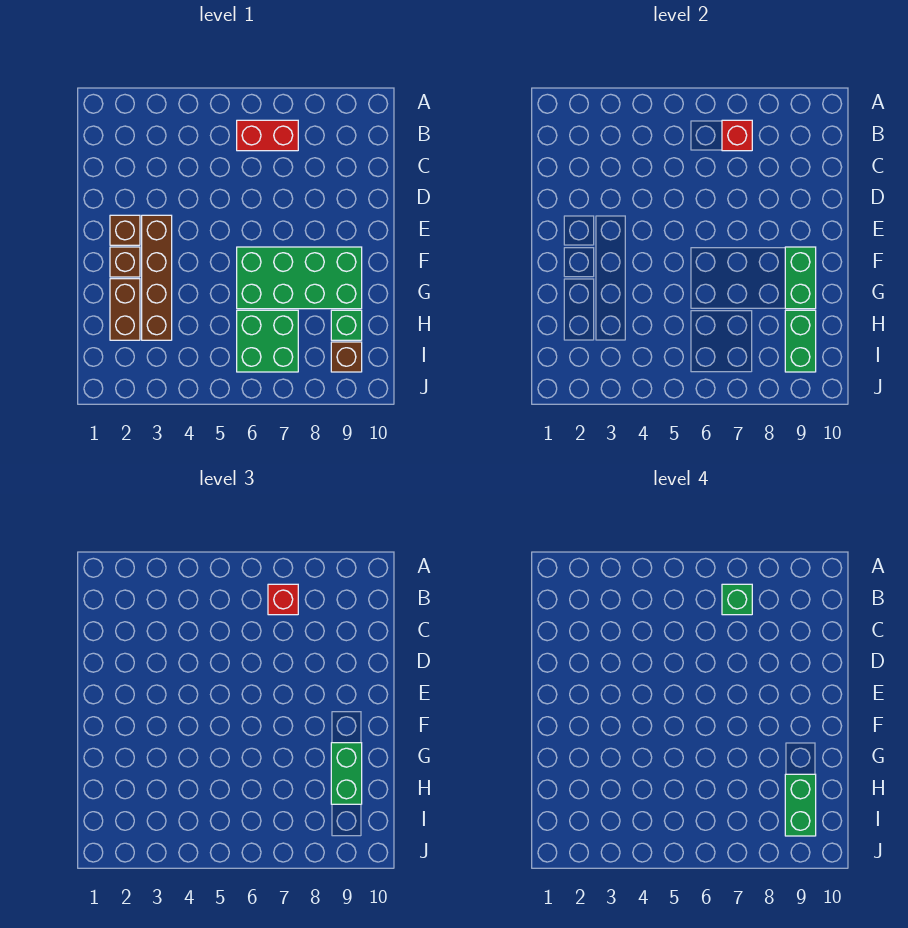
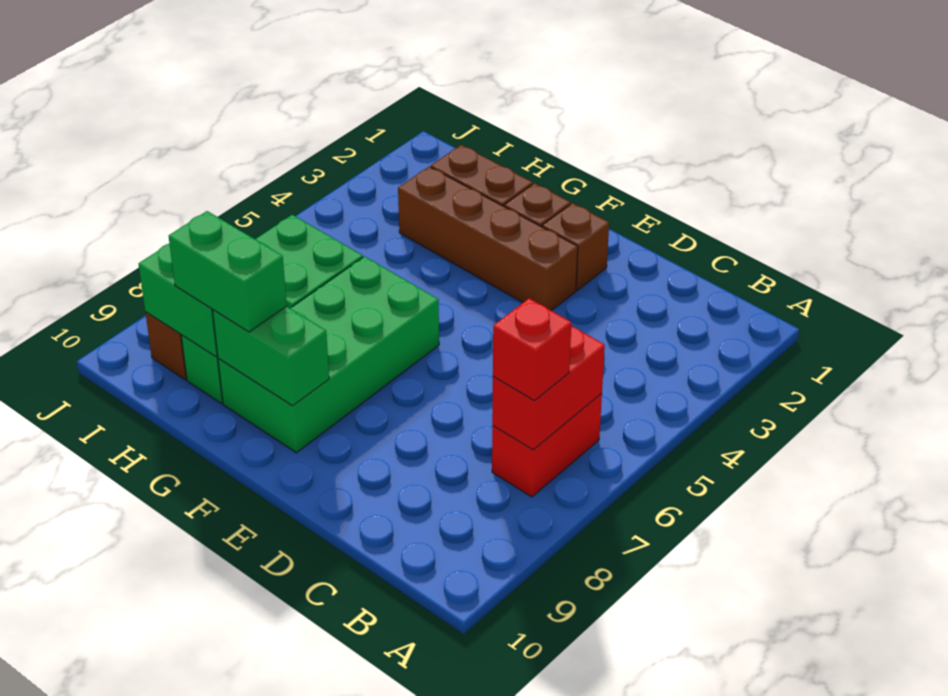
red 1x1 brick [722,120,752,151] -> red 1x2 brick [492,326,605,450]
green 1x1 brick [722,584,752,615] -> none
green 1x2 brick [785,774,816,836] -> none

